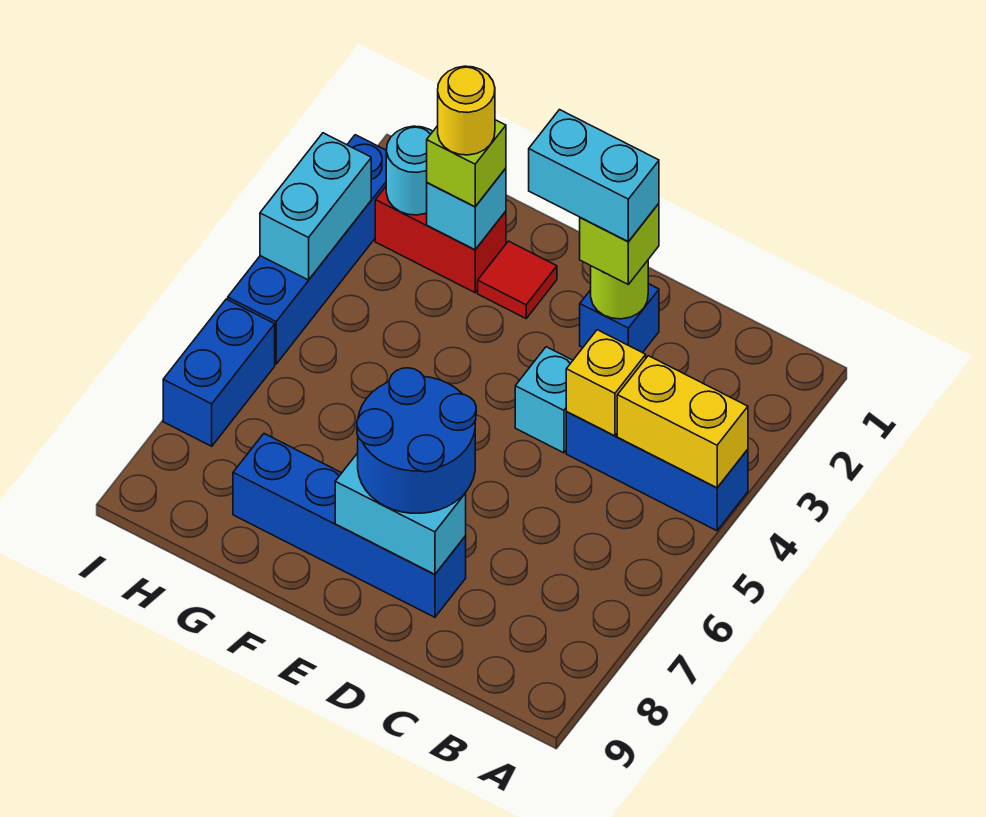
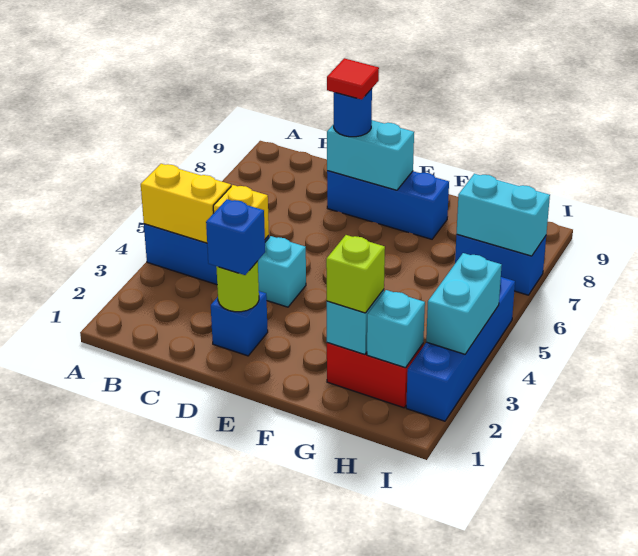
lime 1x1 brick [580,204,659,284] -> blue 1x1 brick [206,199,265,275]
cyan 1x2 brick [529,110,659,242] -> cyan 1x2 brick moved to [456,174,550,256]
blue 2x2 round brick [357,368,476,513] -> blue 1x1 round brick [334,89,372,137]
blue 1x4 brick [233,434,466,617] -> blue 1x3 brick [327,171,449,239]
red 1x1 tile [478,241,557,318] -> red 1x1 tile moved to [327,58,379,100]
yellow 1x1 round brick [438,66,495,155] -> none
cyan 1x1 round brick [386,126,433,215] -> cyan 1x1 brick [367,290,425,368]
blue 1x2 brick [163,299,275,446] -> blue 1x2 brick turned to [455,234,546,295]

